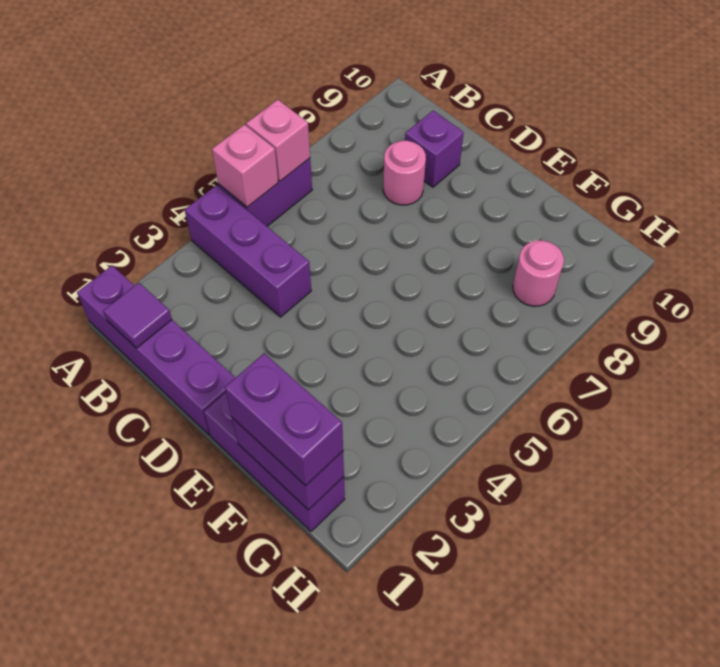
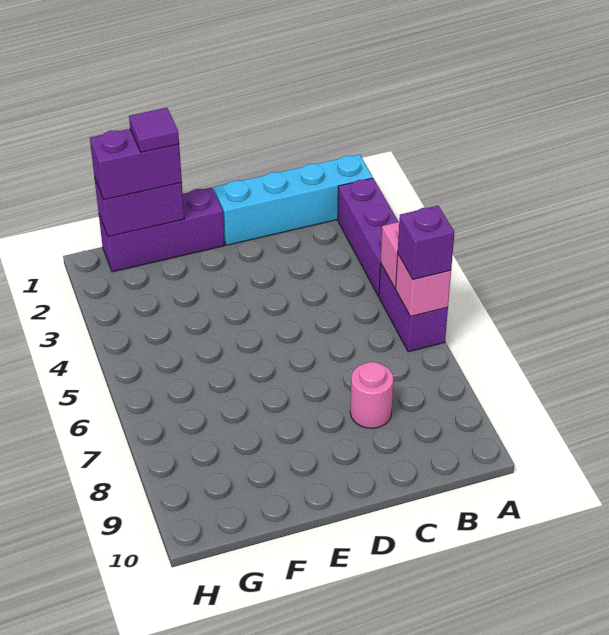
purple 1x4 brick [77,266,235,435] -> cyan 1x4 brick [214,154,373,245]
purple 1x3 brick [185,185,311,317] -> purple 1x3 brick turned to [338,178,399,296]
purple 1x1 tile [103,283,172,348] -> purple 1x1 tile moved to [129,108,179,152]
purple 1x1 brick [405,110,464,187] -> purple 1x1 brick moved to [398,206,455,280]
pink 1x1 round brick [513,240,564,306] -> none

